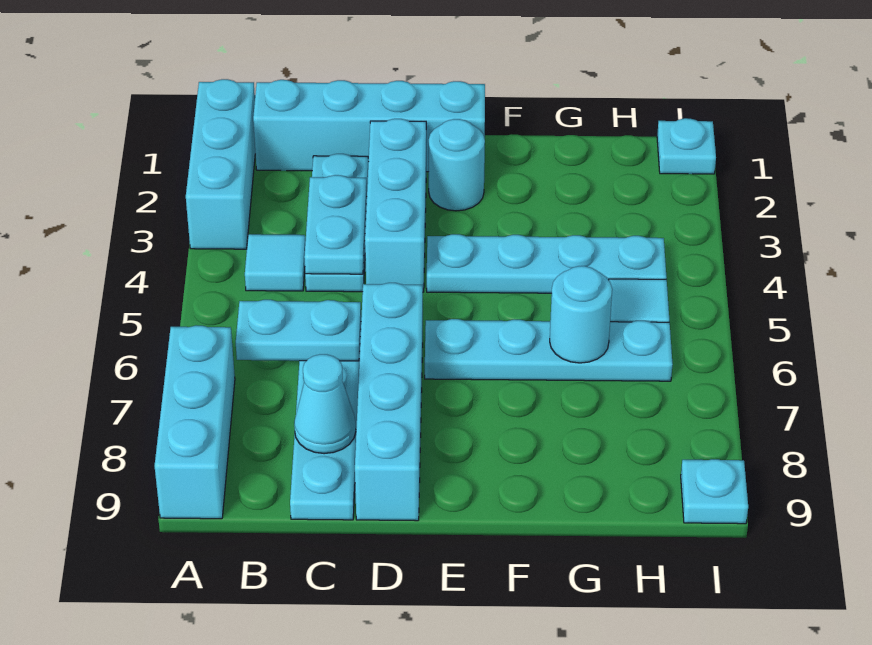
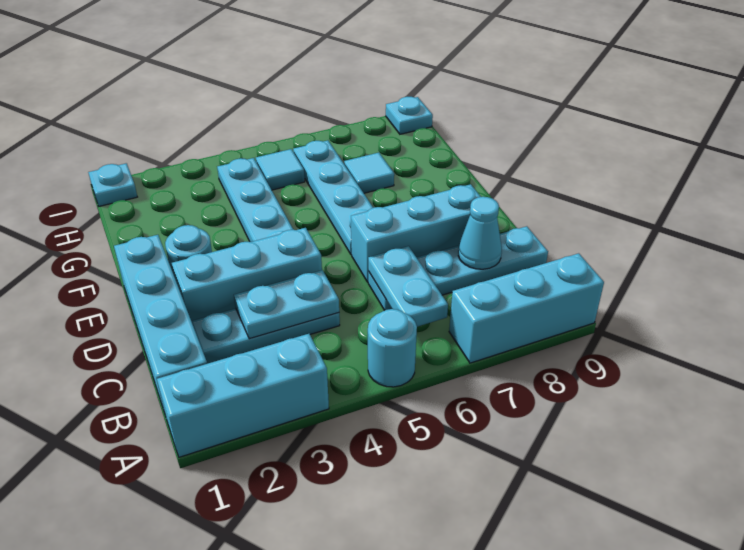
cyan 1x1 tile [245,234,305,291] -> cyan 1x1 tile moved to [344,153,394,193]
cyan 1x4 brick [355,283,423,521] -> cyan 1x3 brick [351,184,481,282]
cyan 1x1 round brick [550,266,612,363] -> cyan 1x1 round brick moved to [368,309,417,387]

